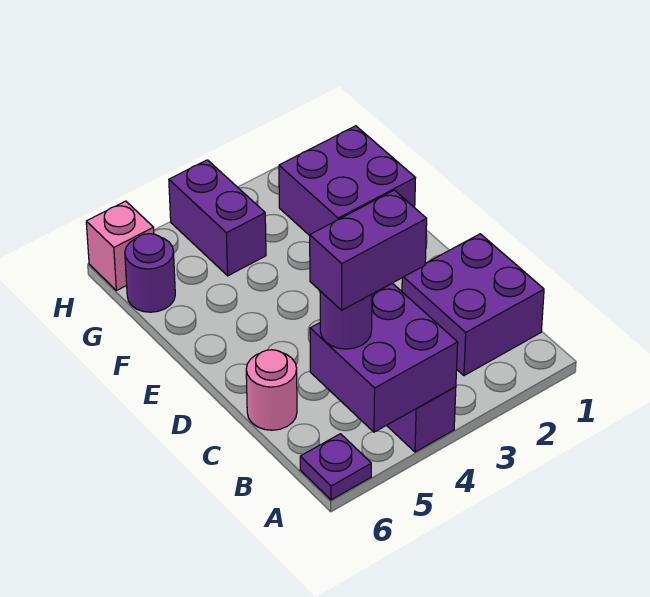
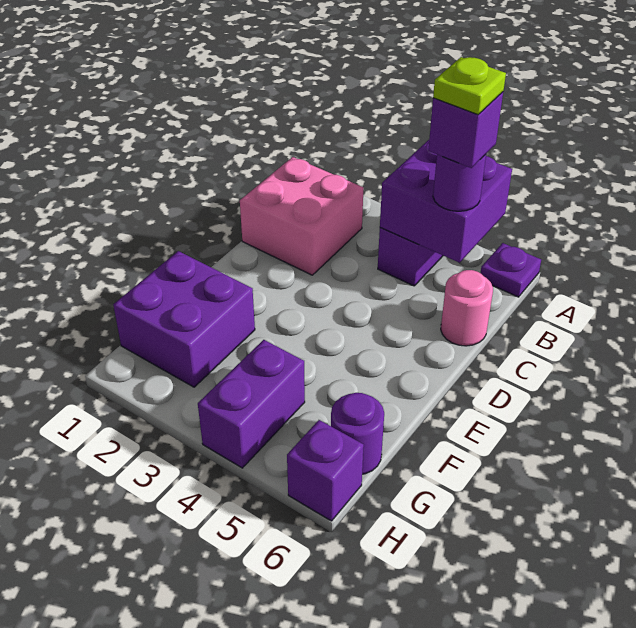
purple 2x2 brick [402,234,544,376] -> pink 2x2 brick [240,157,363,275]
purple 1x2 brick [310,190,427,310] -> purple 1x1 brick [428,92,503,168]
none -> lime 1x1 plate [433,57,506,115]
pink 1x1 brick [86,201,154,291] -> purple 1x1 brick [287,420,364,521]

